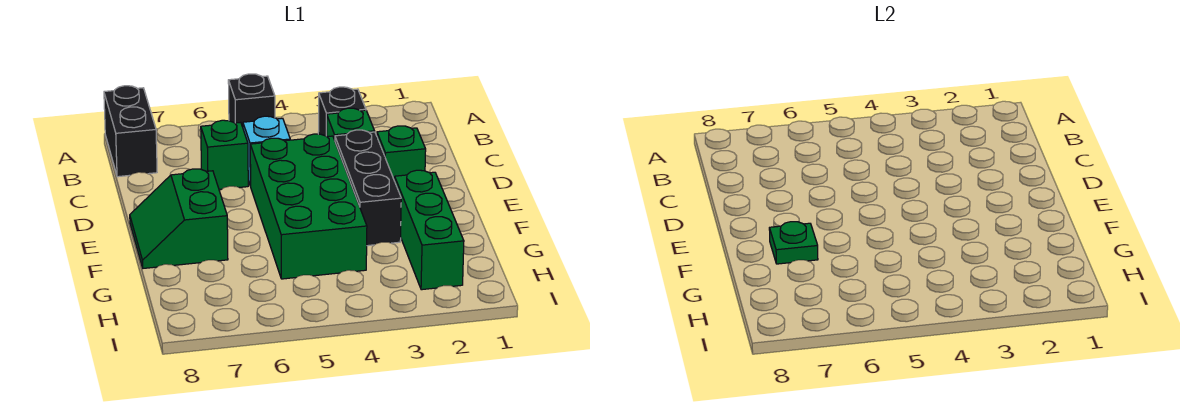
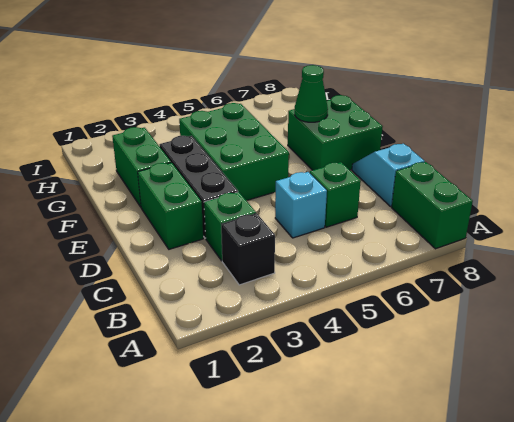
black 1x1 brick [228,74,275,127] -> none
black 1x2 brick [104,86,157,177] -> green 1x2 brick [392,162,473,249]
none -> cyan 1x2 slope [352,144,425,206]
green 1x1 brick [377,126,426,181] -> green 1x2 brick [138,163,203,249]
green 2x4 brick [250,134,367,279] -> green 2x3 brick [179,103,289,201]
green 2x2 slope [130,169,228,268] -> green 2x2 brick [288,95,383,170]
green 1x3 brick [395,170,464,290] -> green 1x2 brick [112,127,171,207]
green 1x1 plate [769,222,818,264] -> green 1x1 cone [295,65,328,122]

